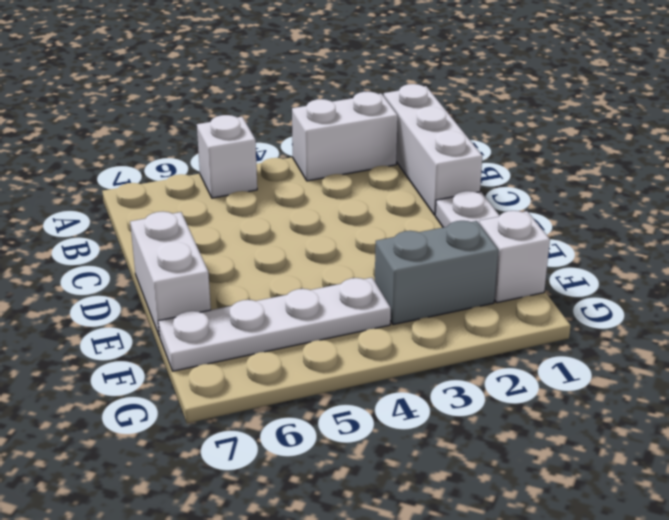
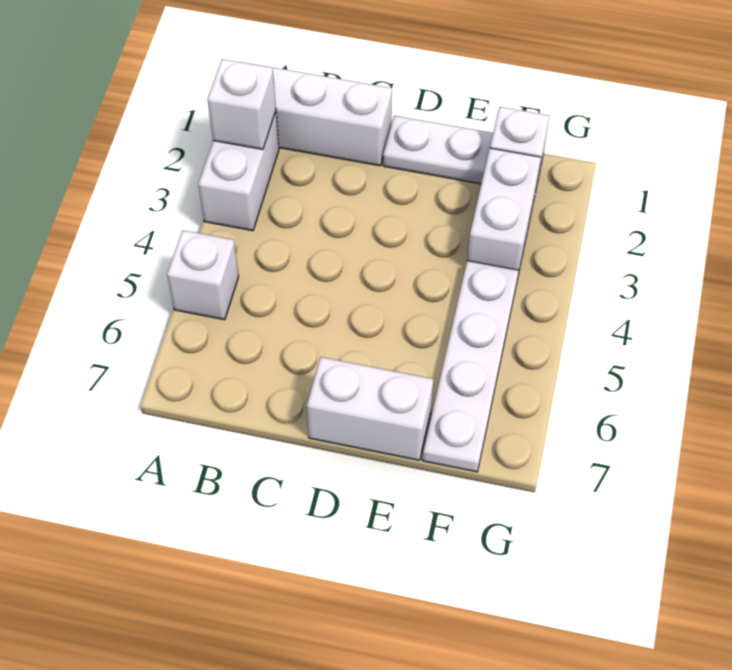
none -> white 1x1 brick [207,59,276,149]
grey 1x2 brick [375,221,498,325] -> white 1x2 brick [467,148,541,274]

